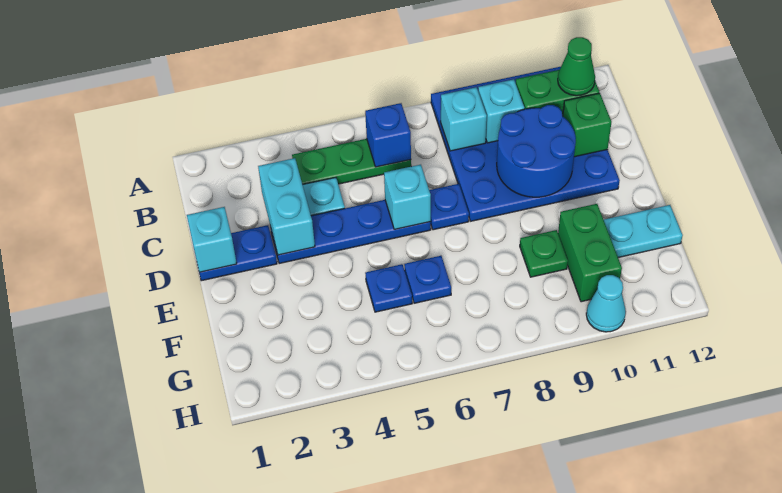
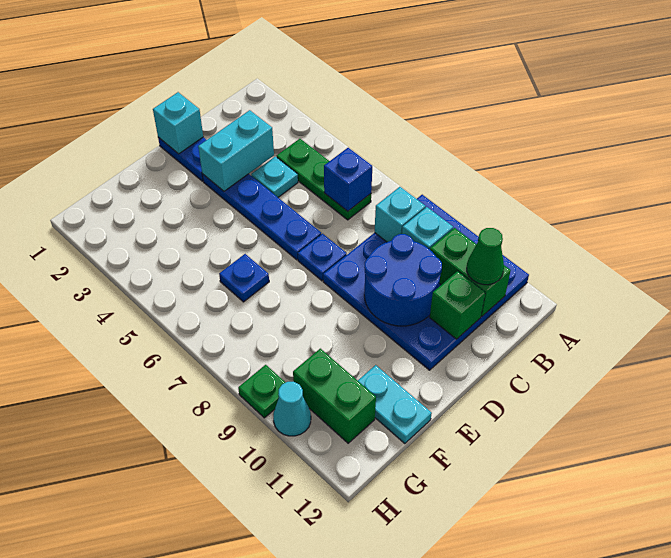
cyan 1x1 brick [384,165,431,229] -> none
blue 1x1 plate [365,264,412,312] -> none
green 1x1 plate [520,230,568,277] -> green 1x1 plate moved to [238,365,286,418]
green 1x2 brick [558,204,622,302] -> green 1x2 brick turned to [293,349,376,443]

